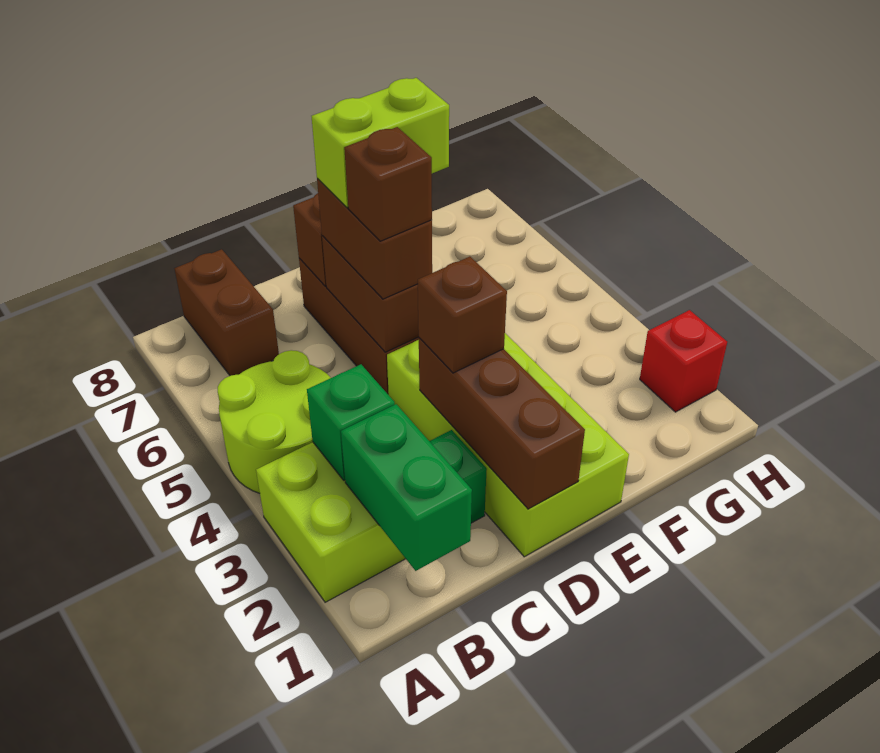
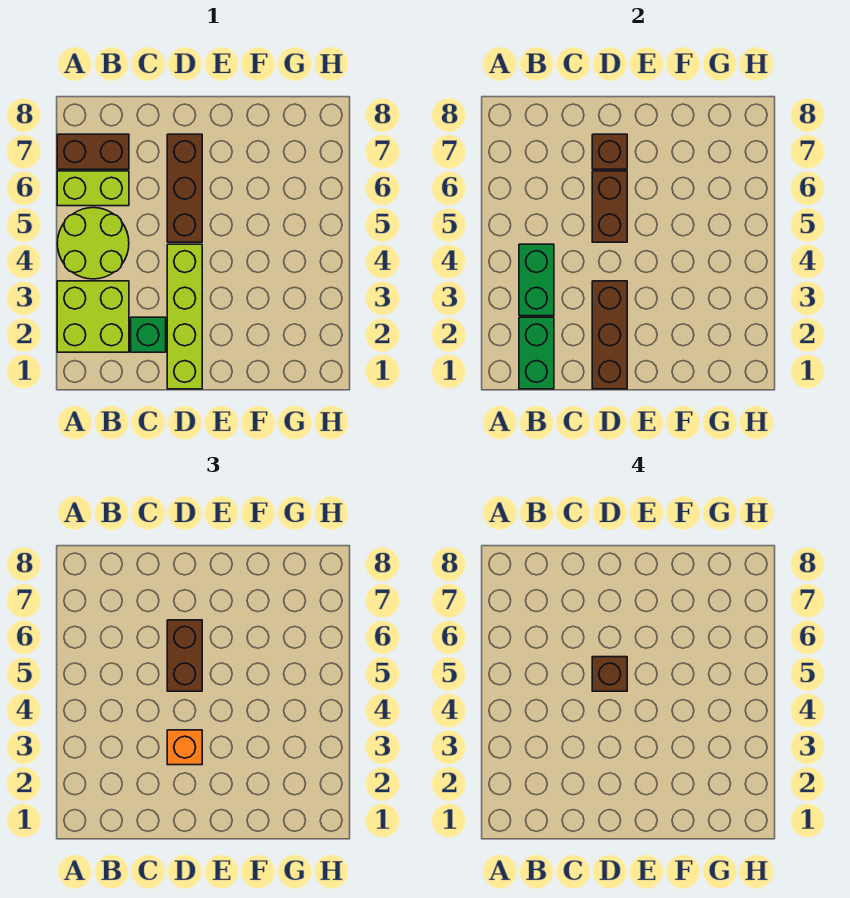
green 1x1 brick [307,364,395,480] -> green 1x2 brick [519,244,554,316]
brown 1x2 brick [174,249,279,376] -> brown 1x2 brick turned to [57,134,129,169]
lime 2x4 brick [387,333,629,557] -> lime 1x4 brick [167,244,202,389]
brown 1x1 brick [418,257,507,373] -> orange 1x1 brick [167,730,202,765]
lime 1x2 brick [312,78,449,208] -> lime 1x2 brick moved to [57,171,129,206]
red 1x1 brick [640,310,727,412] -> none

